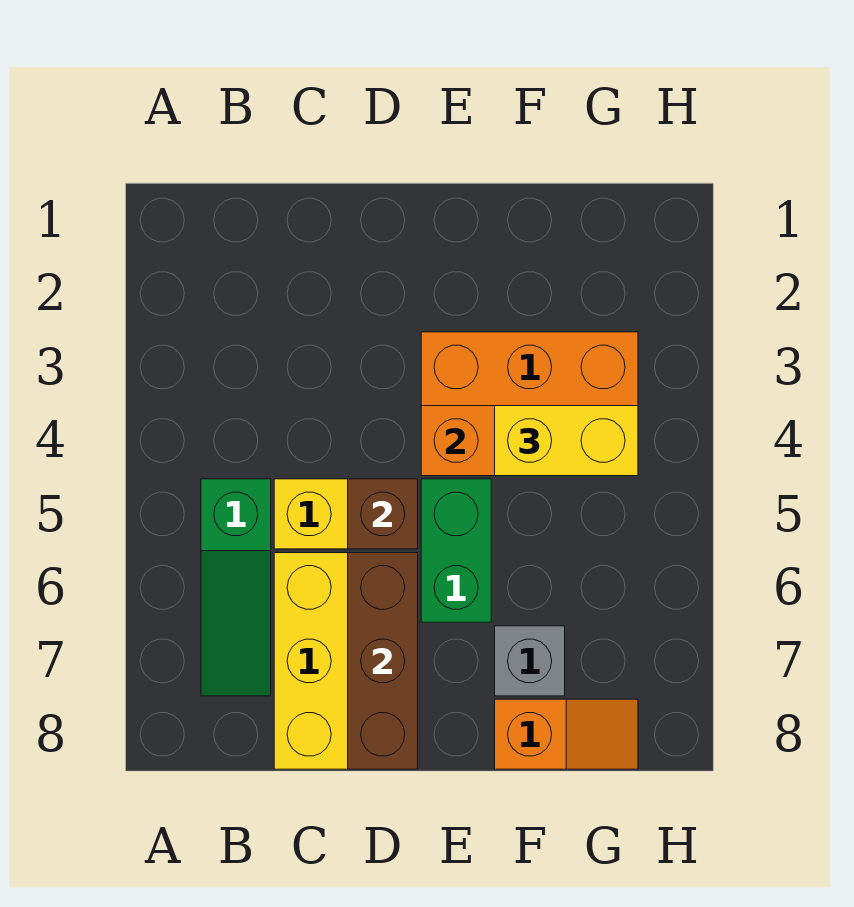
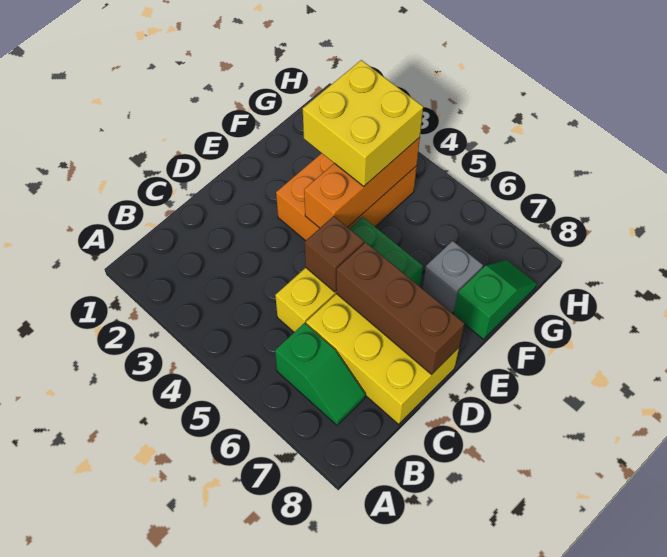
green 1x3 slope [201,479,271,696] -> green 1x2 slope [275,323,366,425]
yellow 1x2 brick [495,406,638,476] -> yellow 2x2 brick [303,60,423,187]
orange 1x2 slope [495,699,638,769] -> green 1x2 slope [454,260,536,339]

